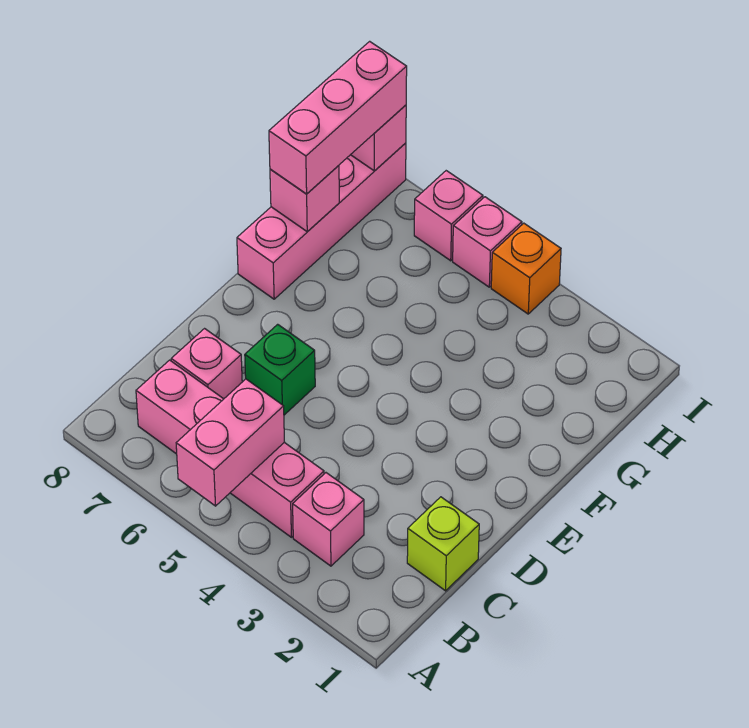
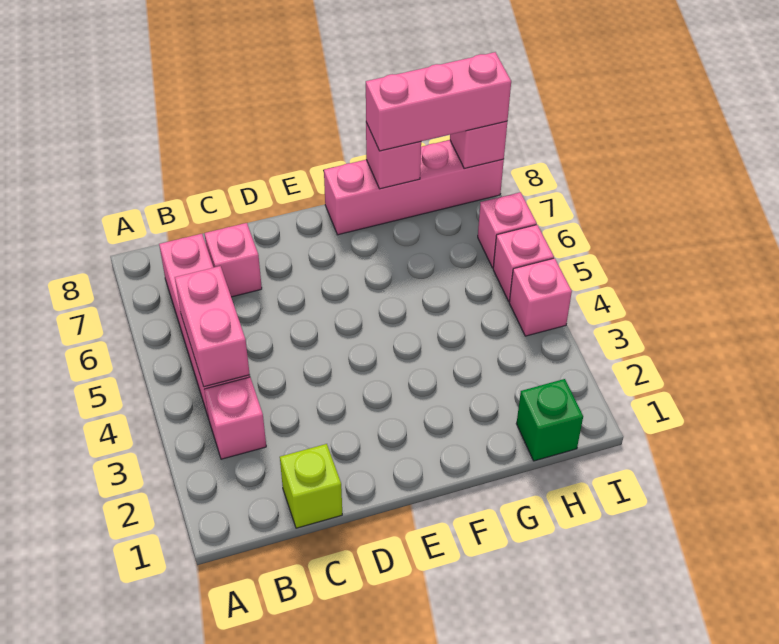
pink 1x2 brick [176,379,284,506] -> pink 1x2 brick turned to [175,266,250,387]
green 1x1 brick [245,324,315,415] -> green 1x1 brick moved to [516,379,583,461]
orange 1x1 brick [491,223,561,314] -> pink 1x1 brick [509,258,572,336]

